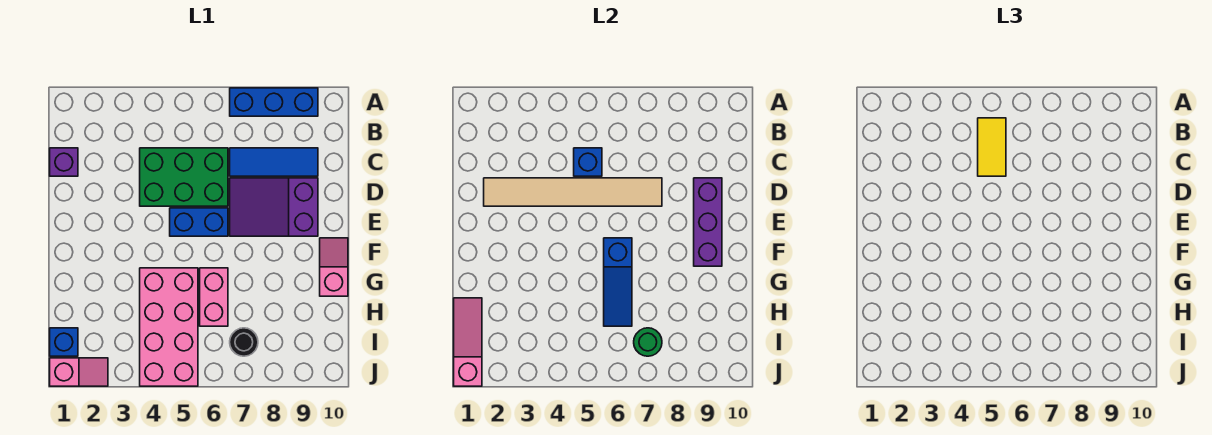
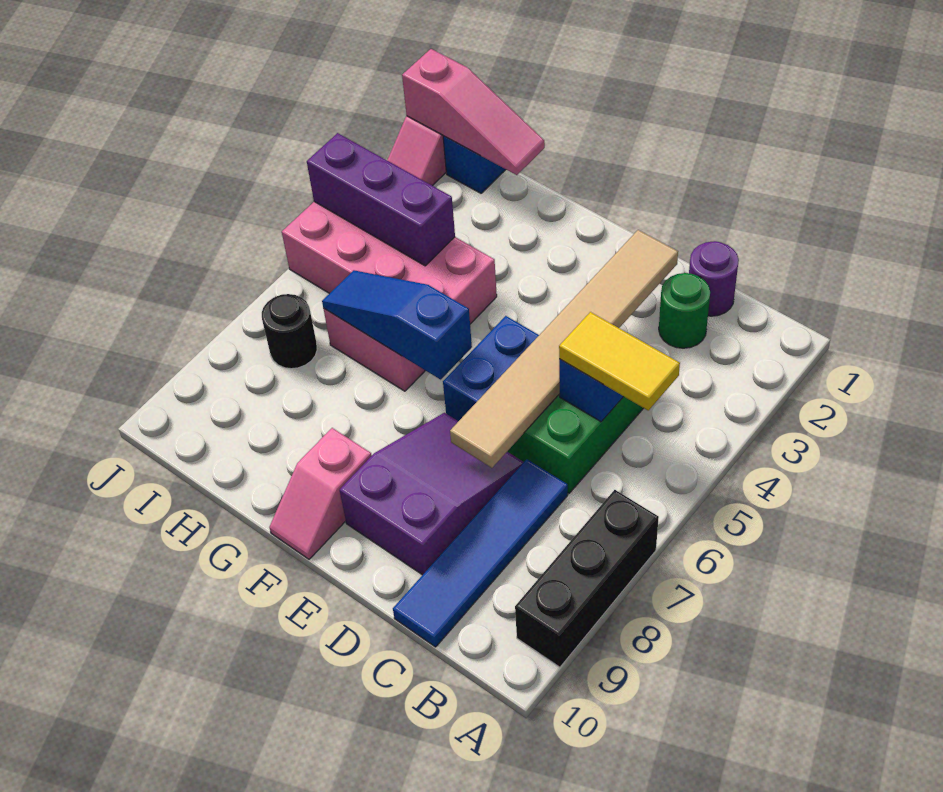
blue 1x3 brick [230,88,318,116] -> black 1x3 brick [515,490,659,667]
purple 1x1 brick [50,148,78,176] -> purple 1x1 round brick [689,241,739,316]
blue 1x3 tile [230,148,318,176] -> blue 1x4 tile [393,459,568,647]
purple 1x3 brick [694,178,722,266] -> purple 1x3 brick moved to [307,133,455,266]
pink 1x2 slope [320,238,348,296] -> pink 1x2 slope turned to [270,428,372,559]
green 1x1 round brick [634,328,662,356] -> green 1x1 round brick moved to [659,273,710,348]

